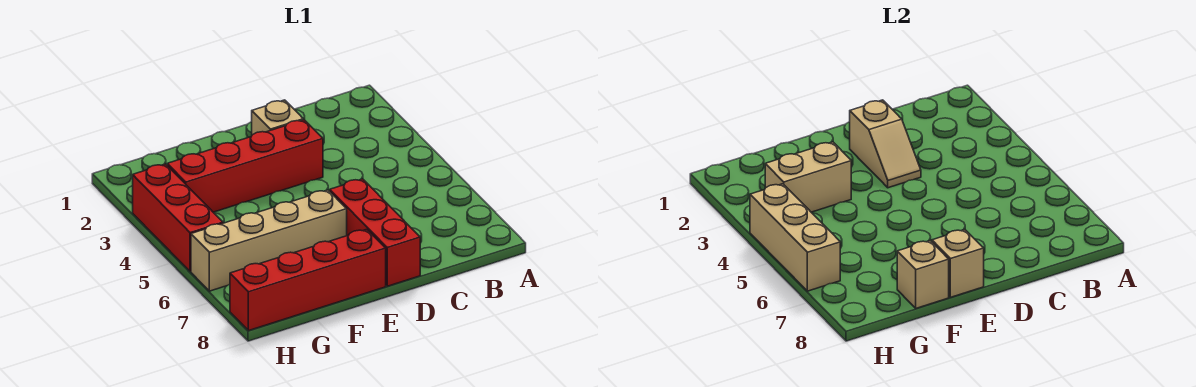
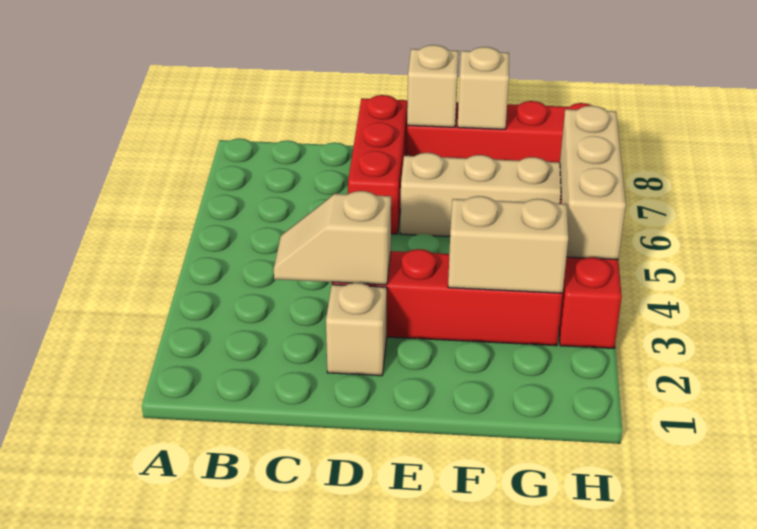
tan 1x2 slope [850,100,921,188] -> tan 1x2 slope turned to [274,191,391,285]

